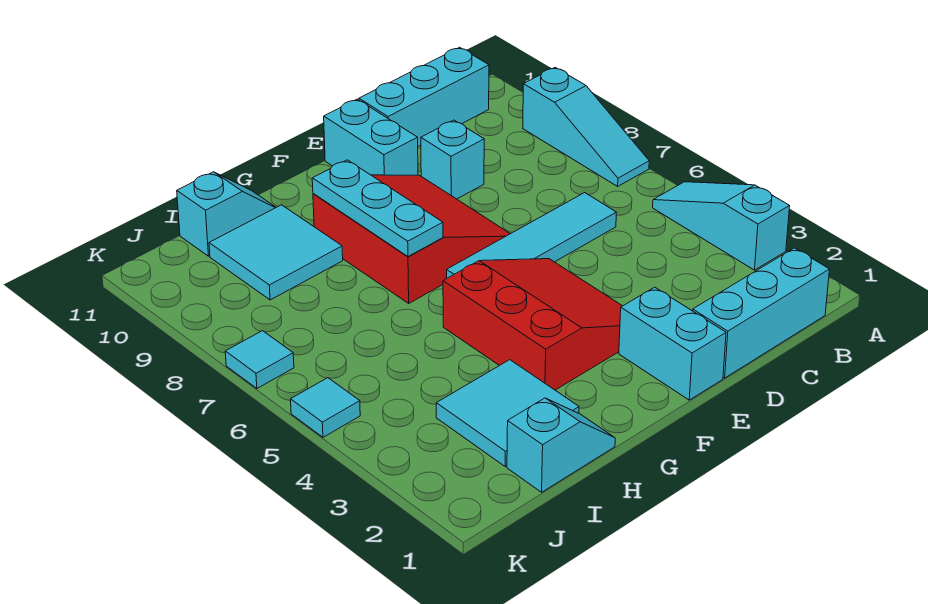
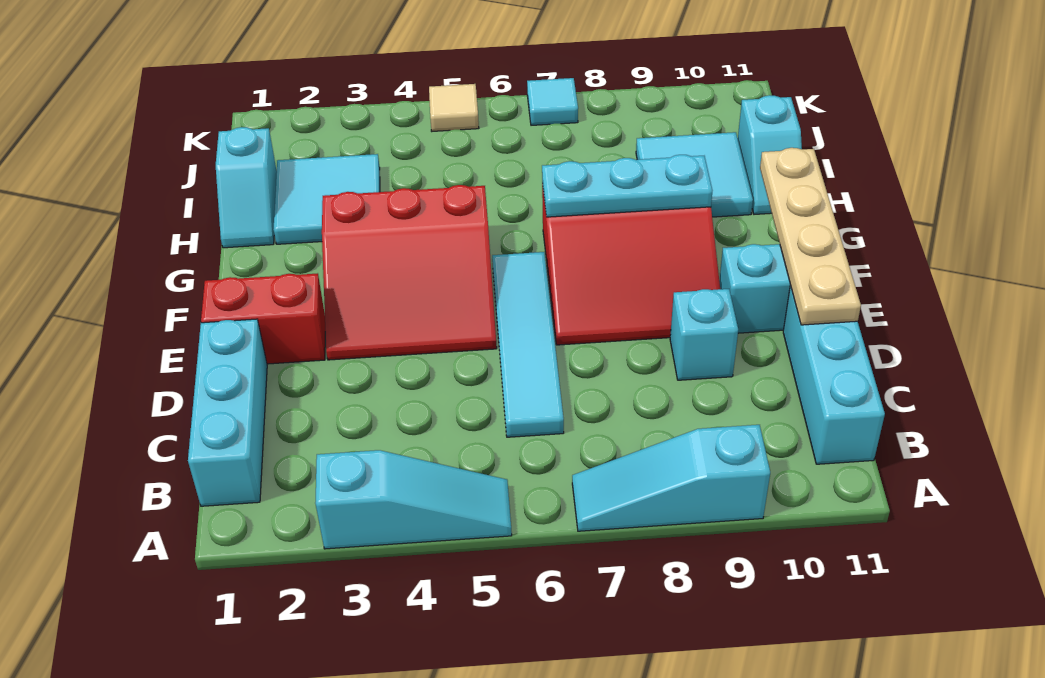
none -> tan 1x4 plate [760,148,861,325]
cyan 1x2 brick [619,287,726,400] -> red 1x2 brick [201,273,325,364]
cyan 1x1 tile [291,378,360,437] -> tan 1x1 tile [429,84,479,131]

